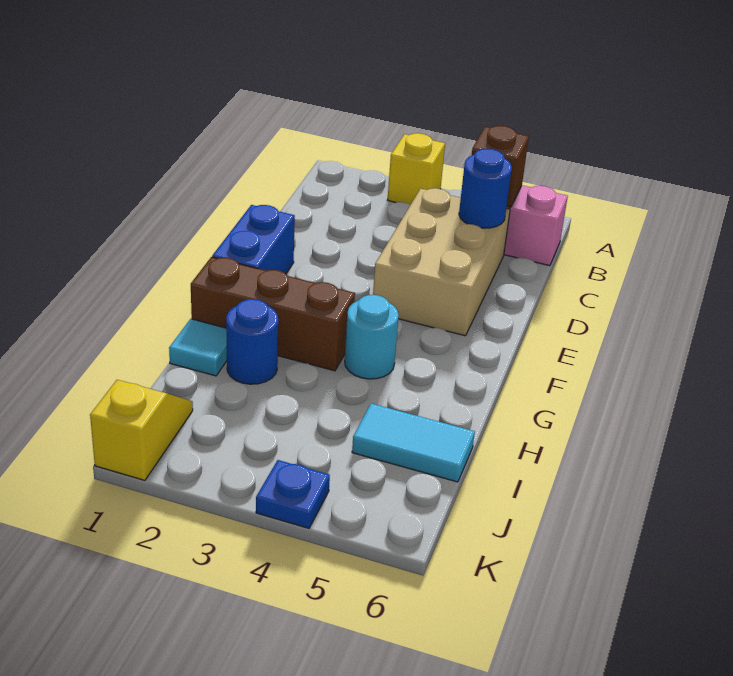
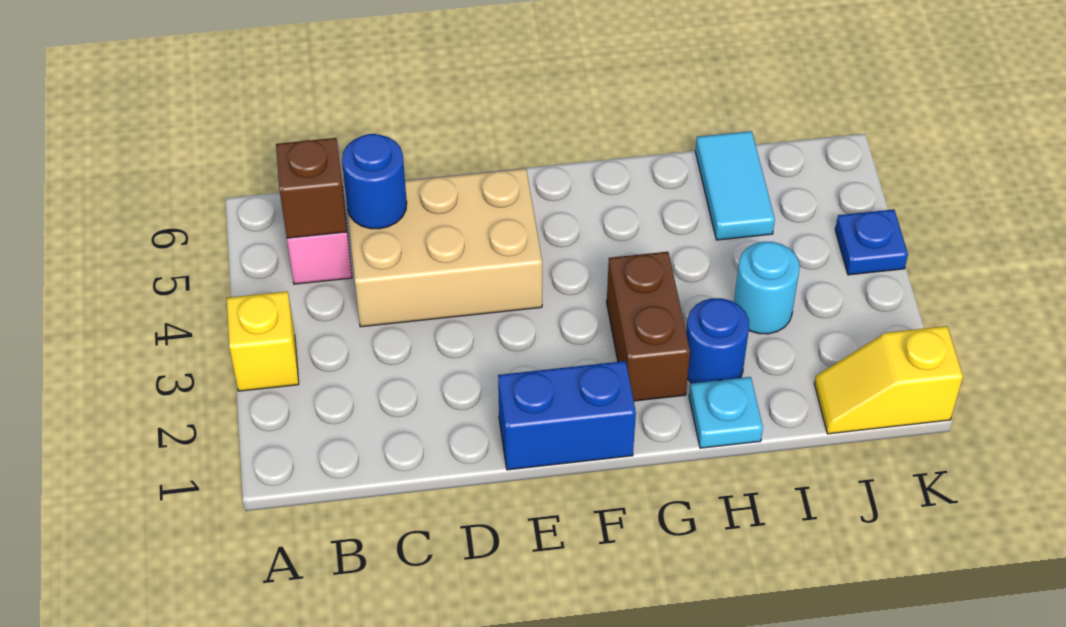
brown 1x3 brick [191,257,355,371] -> brown 1x2 brick [607,252,690,401]
cyan 1x1 round brick [345,295,399,379] -> cyan 1x1 round brick moved to [734,242,800,334]
cyan 1x1 tile [169,319,227,376] -> cyan 1x1 plate [689,377,763,448]

